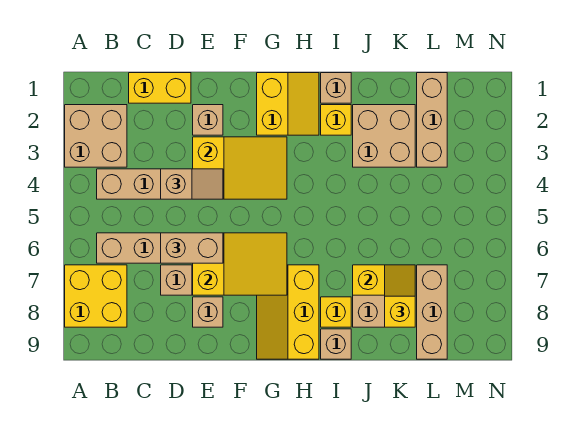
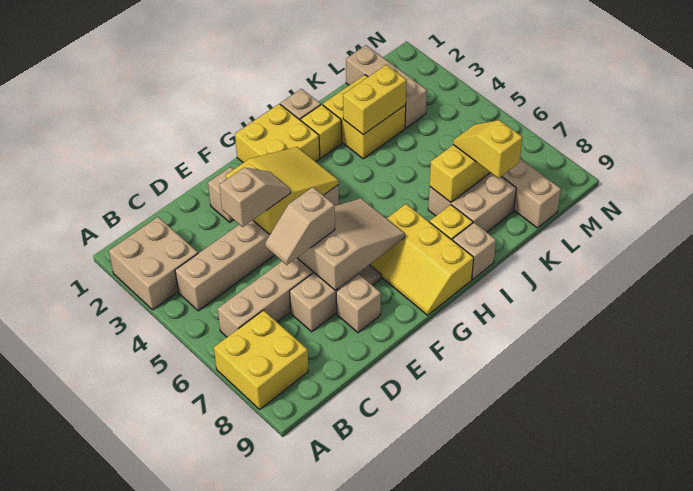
yellow 1x2 brick [129,73,191,103] -> yellow 1x2 brick moved to [343,65,407,135]
tan 1x2 brick [161,233,223,263] -> tan 1x2 slope [265,187,335,265]
yellow 2x3 slope [193,233,287,295] -> tan 2x3 slope [298,198,405,290]
yellow 2x2 slope [257,73,319,135] -> yellow 2x2 brick [235,104,320,163]
tan 2x2 brick [353,105,415,167] -> yellow 2x2 brick [323,75,406,159]

